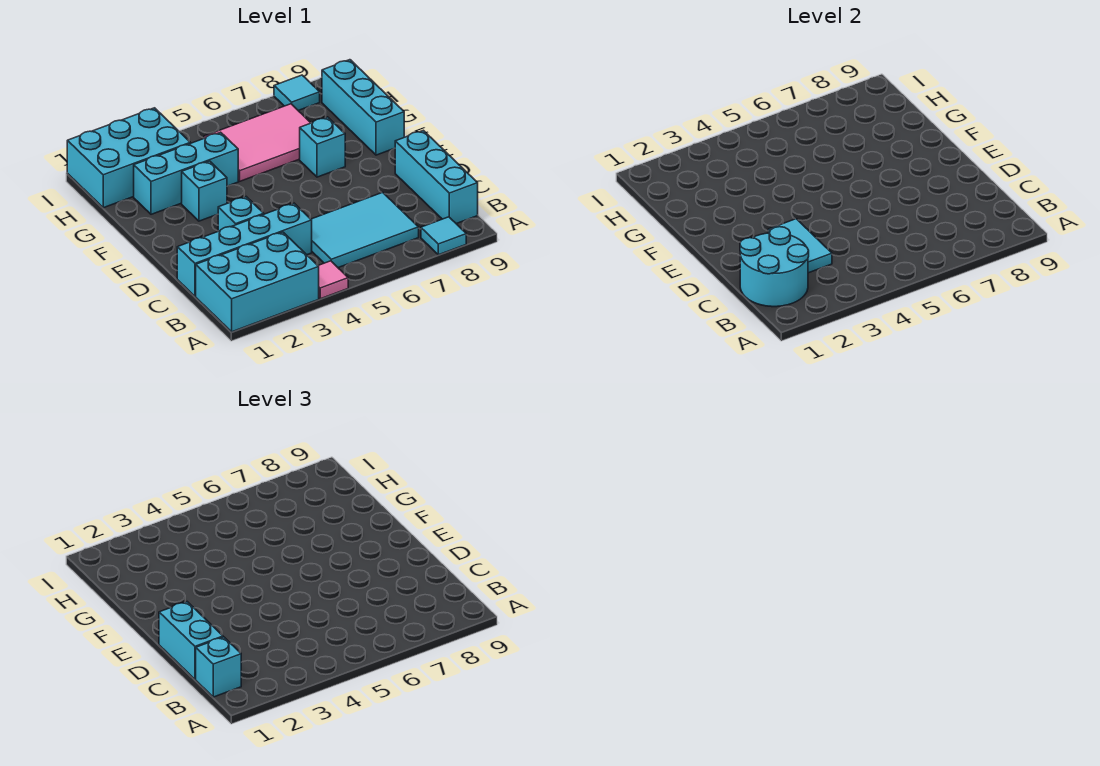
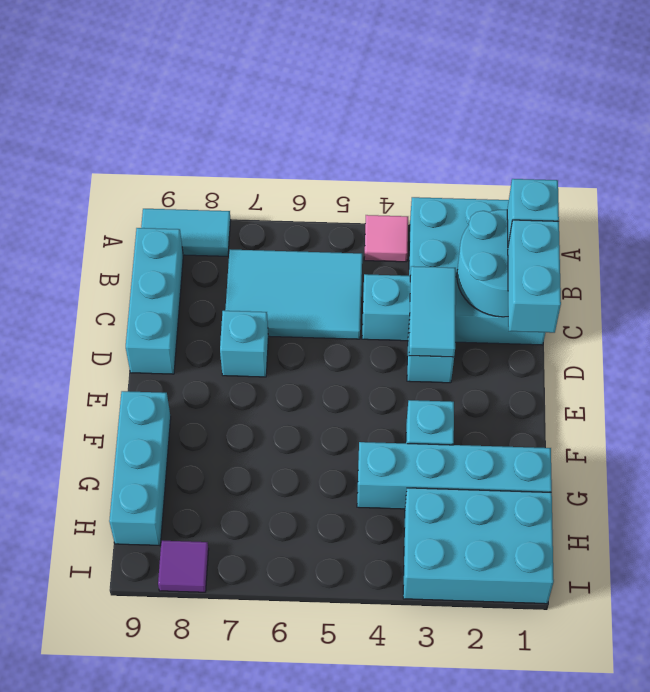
cyan 1x1 tile [421,217,466,255] -> cyan 1x2 tile [141,209,231,256]
cyan 1x1 brick [300,117,345,177] -> cyan 1x1 brick moved to [220,311,268,377]
cyan 1x3 brick [134,132,238,214] -> cyan 1x4 brick [357,442,552,509]
pink 2x3 tile [204,104,310,181] -> none
cyan 1x1 tile [274,75,320,111] -> purple 1x1 tile [158,541,209,592]

